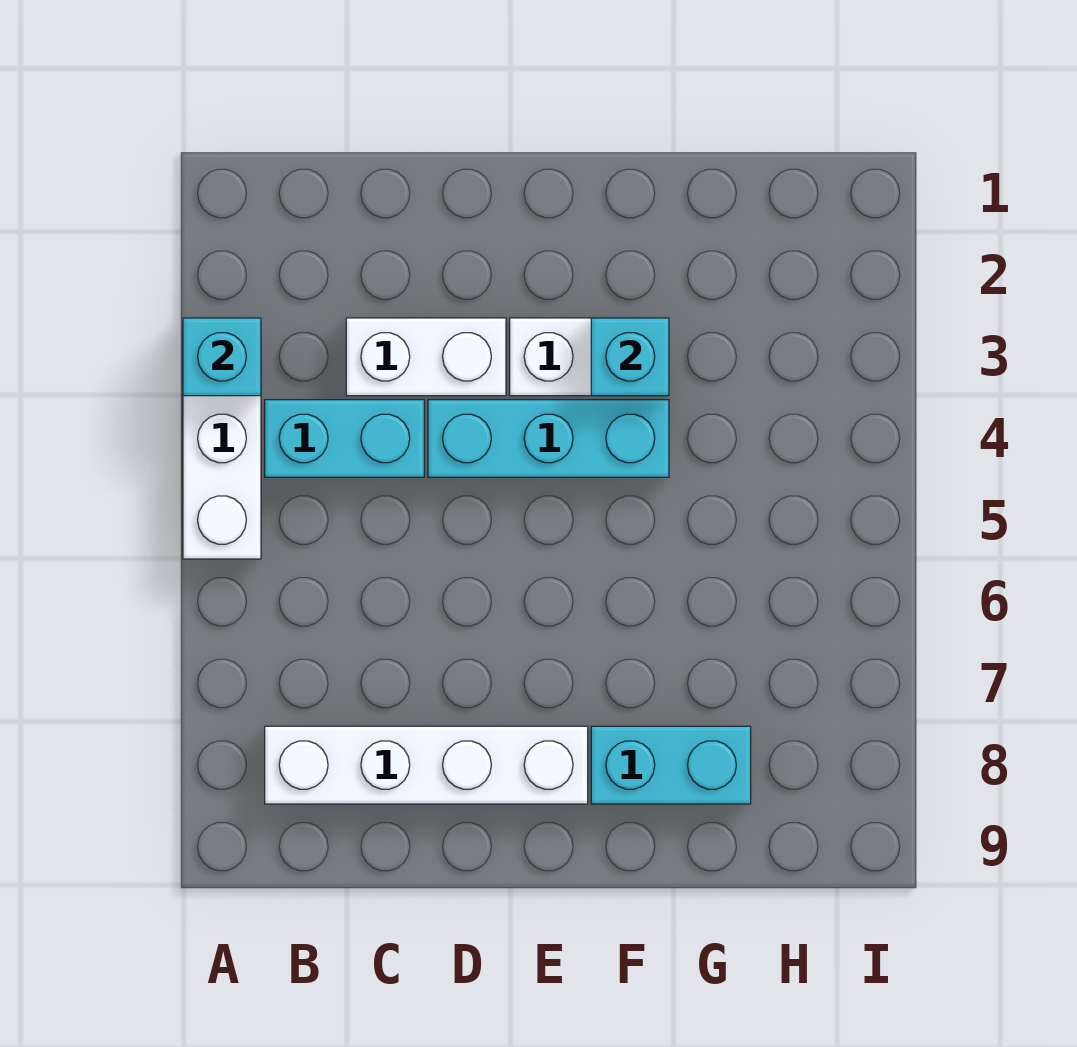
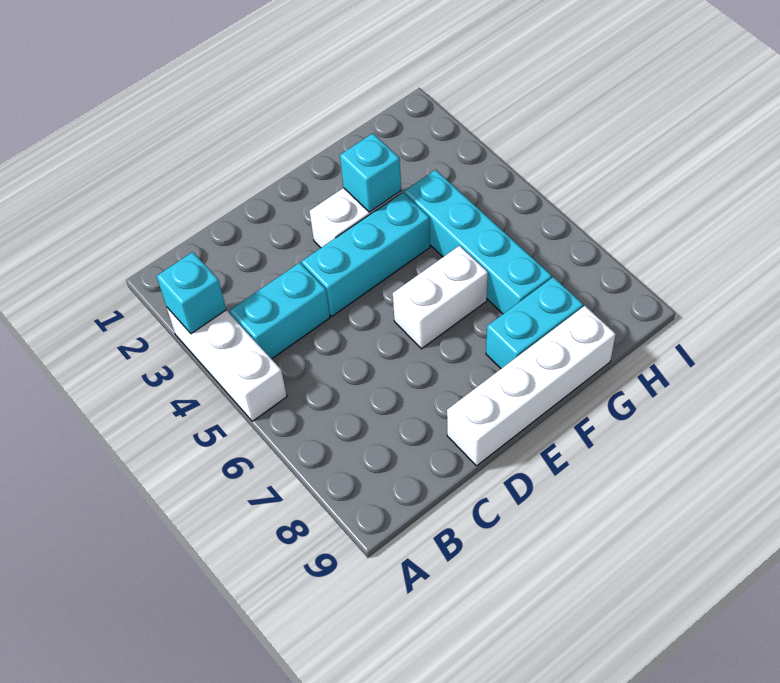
white 1x4 brick [265,726,588,804] -> white 1x4 brick moved to [447,306,616,466]
white 1x2 brick [346,318,506,396] -> white 1x2 brick moved to [393,246,488,349]
none -> cyan 1x4 brick [404,170,552,314]

